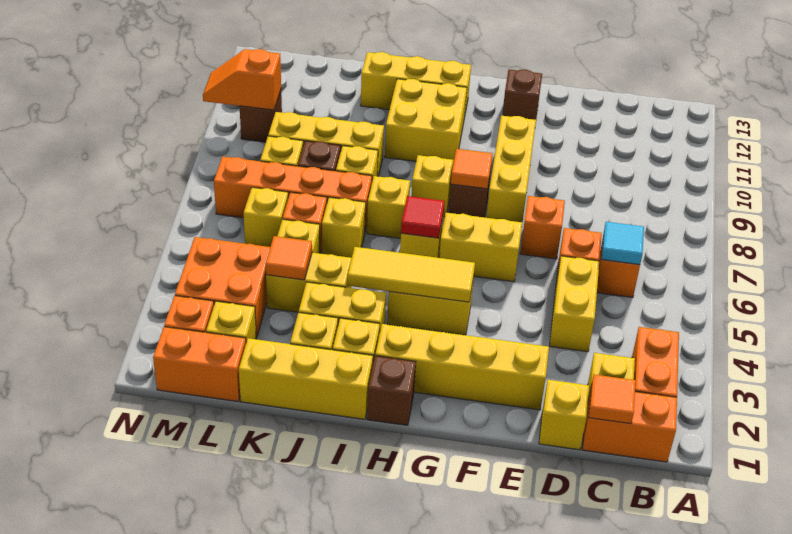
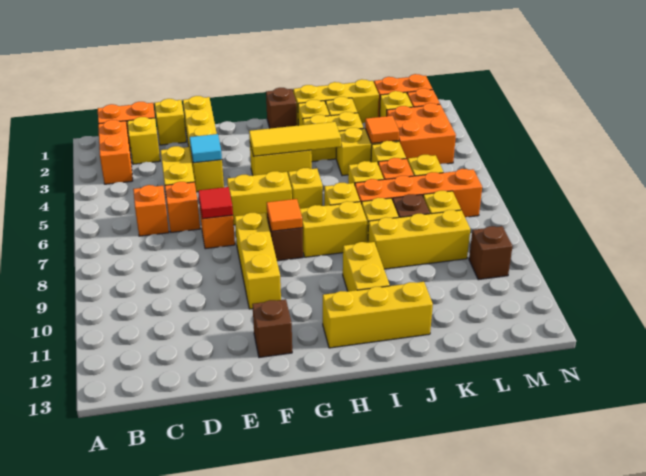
orange 1x1 tile [589,375,636,424] -> none
cyan 1x1 tile [602,222,644,265] -> cyan 1x1 tile moved to [190,134,222,163]
yellow 1x4 brick [375,324,549,410] -> yellow 1x4 brick turned to [183,96,224,192]
red 1x1 tile [401,196,445,238] -> red 1x1 tile moved to [198,187,233,219]
yellow 1x1 brick [411,155,453,217] -> yellow 1x2 brick [300,201,367,257]
yellow 2x2 brick [385,79,467,163] -> yellow 1x2 brick [343,242,390,291]
orange 1x2 slope [203,49,281,110] -> none

